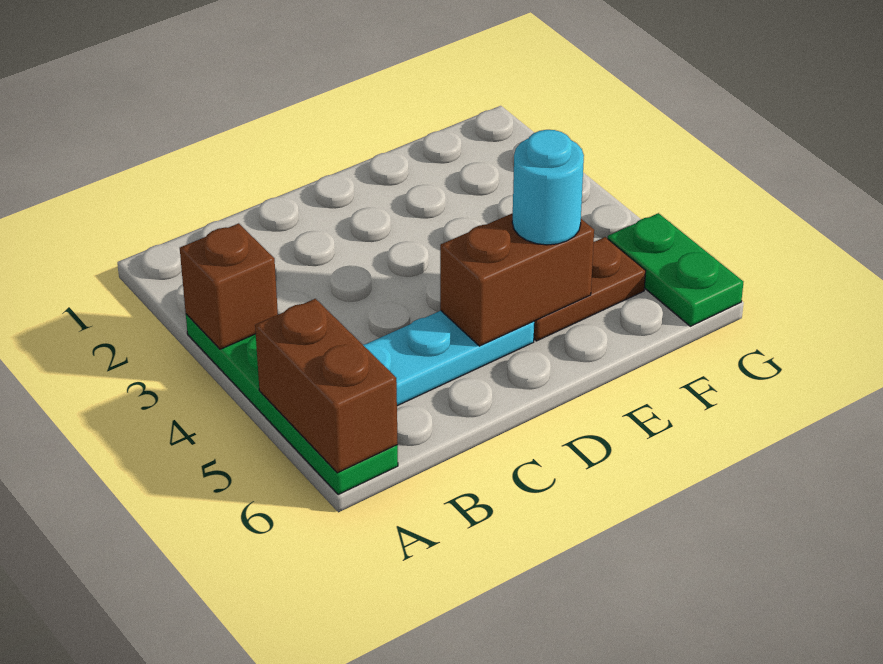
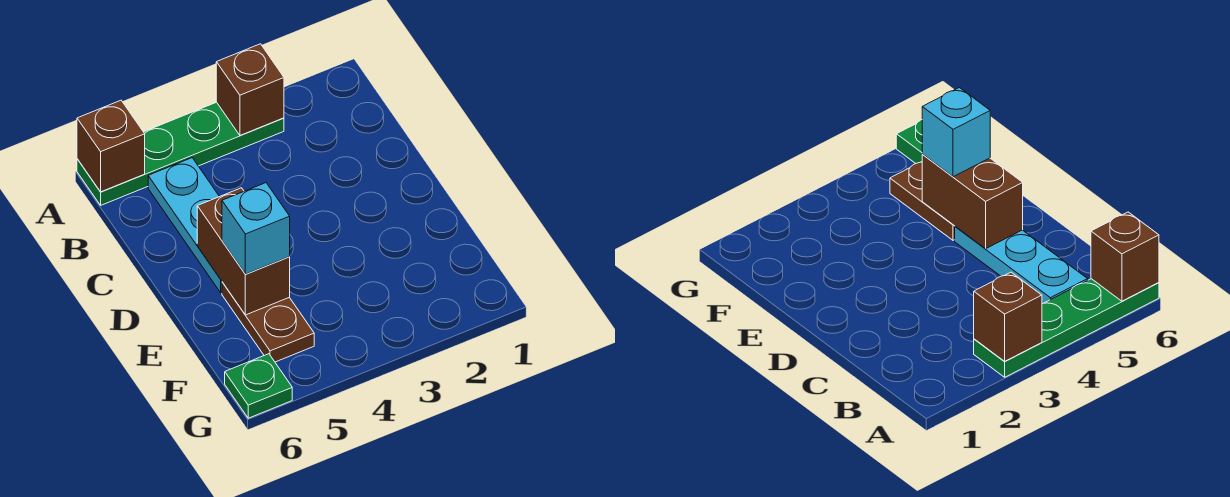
brown 1x2 brick [255,299,398,473] -> brown 1x1 brick [77,100,145,192]
cyan 1x1 round brick [512,130,584,245] -> cyan 1x1 brick [222,183,290,274]
green 1x2 plate [608,213,743,326] -> green 1x1 plate [225,354,292,418]

